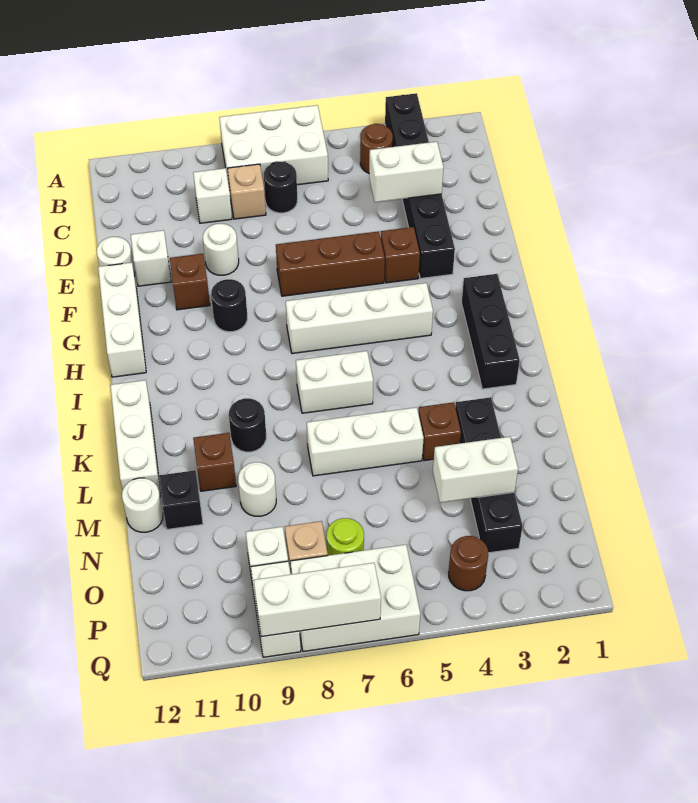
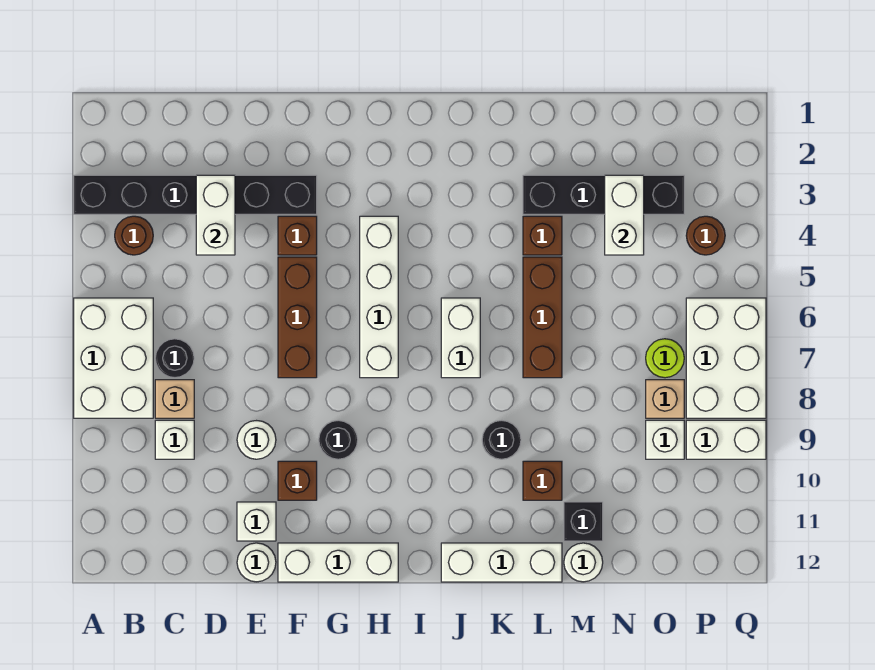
black 1x3 brick [462,274,520,389] -> none
white 1x3 brick [307,407,424,476] -> brown 1x3 brick [523,257,562,378]
white 1x1 round brick [238,462,276,516] -> none
white 1x3 brick [254,563,381,637] -> none

